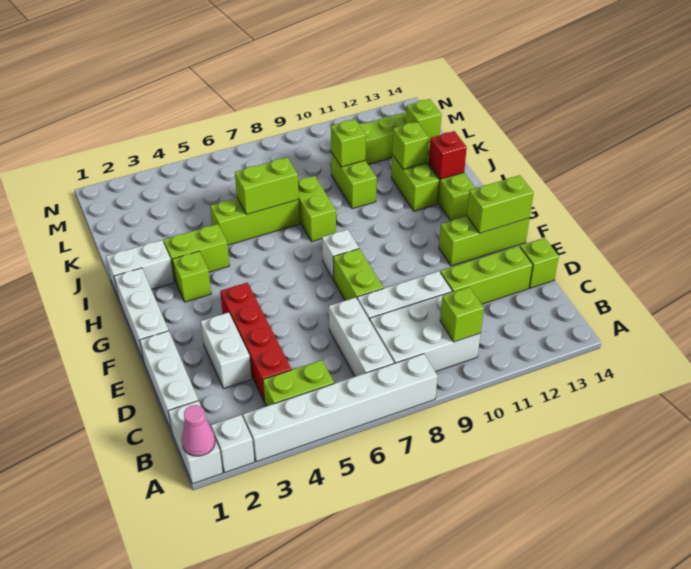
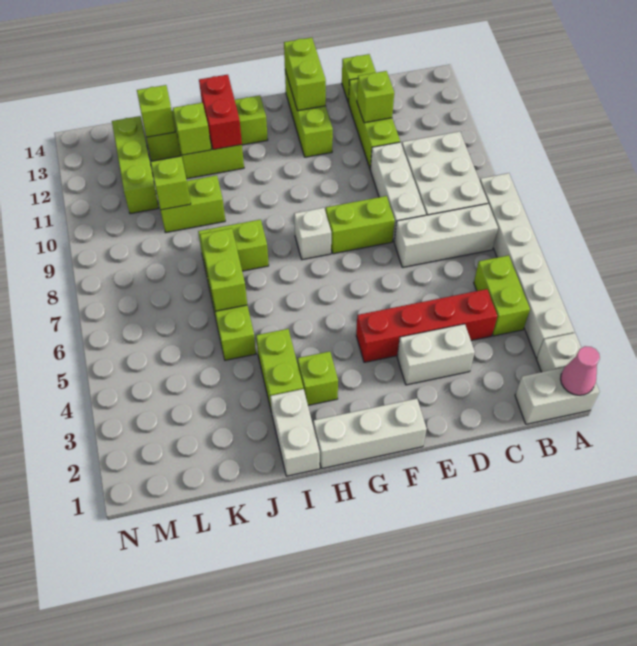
lime 1x1 brick [440,287,484,342] -> lime 1x1 brick moved to [357,71,394,123]
white 1x3 brick [140,331,198,432] -> none
red 1x1 brick [429,131,467,179] -> red 1x2 brick [199,75,242,150]

